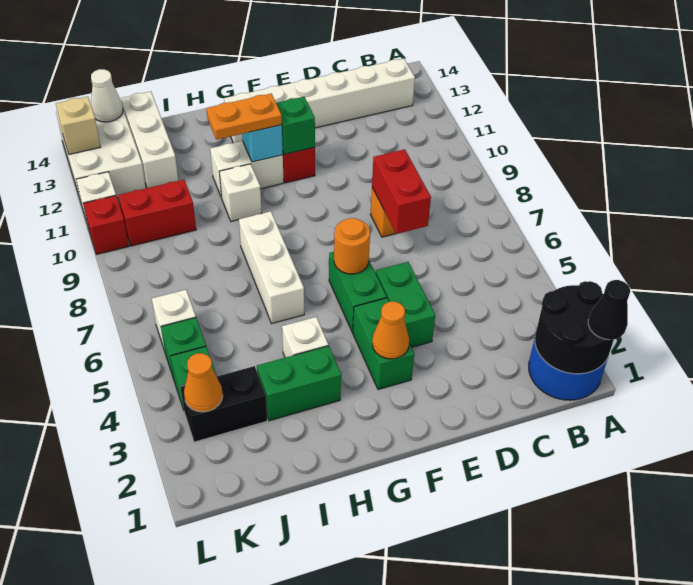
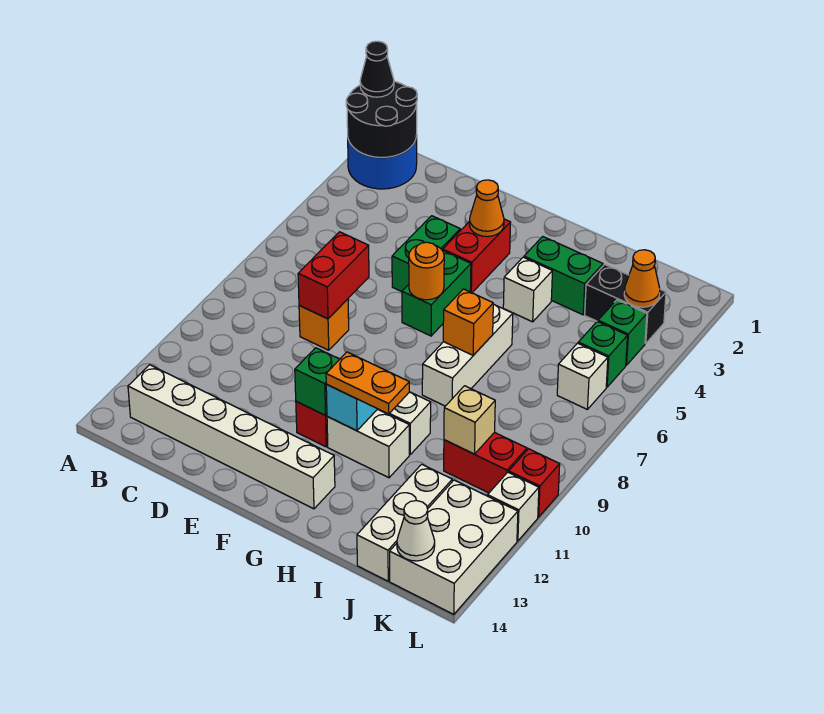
green 1x2 brick [353,298,414,389] -> red 1x2 brick [443,219,511,293]
none -> orange 1x1 brick [443,289,493,355]
tan 1x1 brick [56,97,101,154] -> tan 1x1 brick moved to [444,386,495,454]

